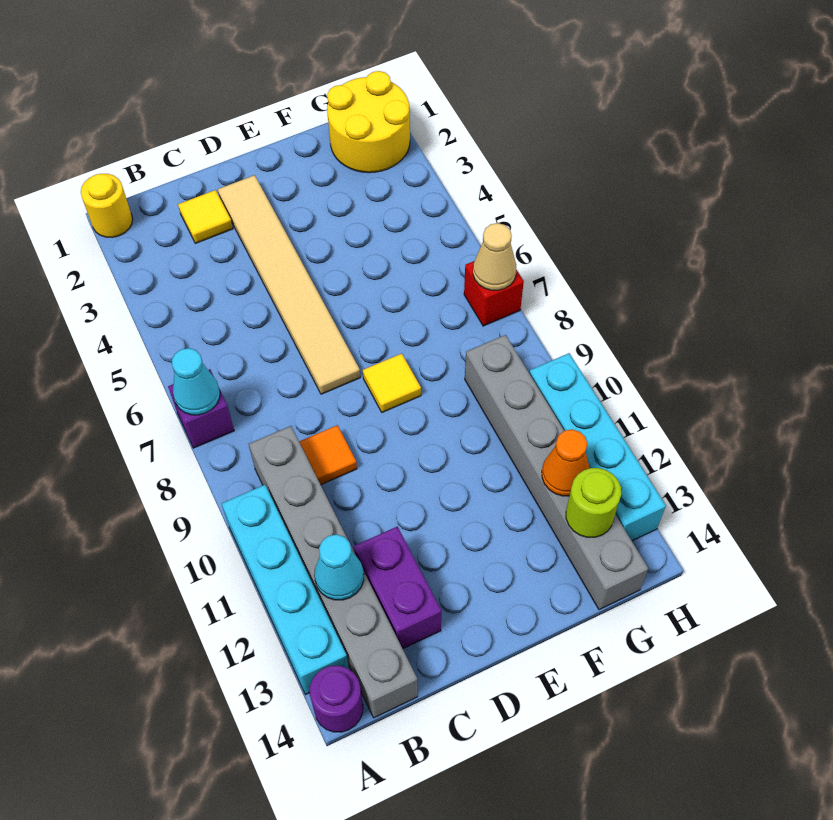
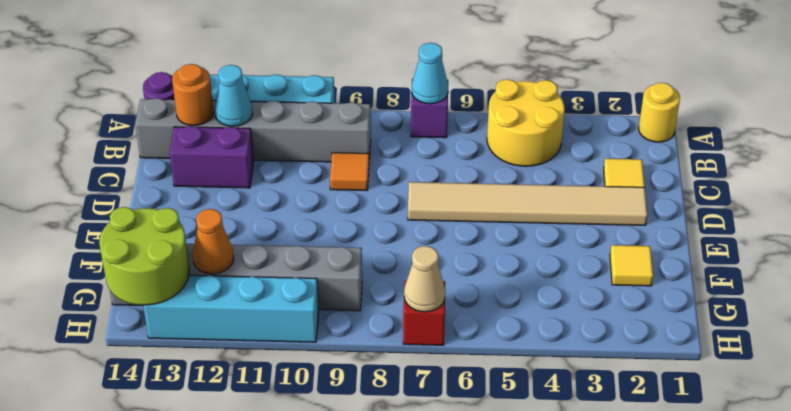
none -> orange 1x1 round brick [172,64,214,125]
yellow 1x1 tile [363,354,421,412] -> yellow 1x1 tile moved to [610,245,653,286]
yellow 2x2 round brick [327,71,410,173] -> yellow 2x2 round brick moved to [487,79,565,166]
lime 1x1 round brick [566,468,621,537] -> lime 2x2 round brick [99,207,189,305]

